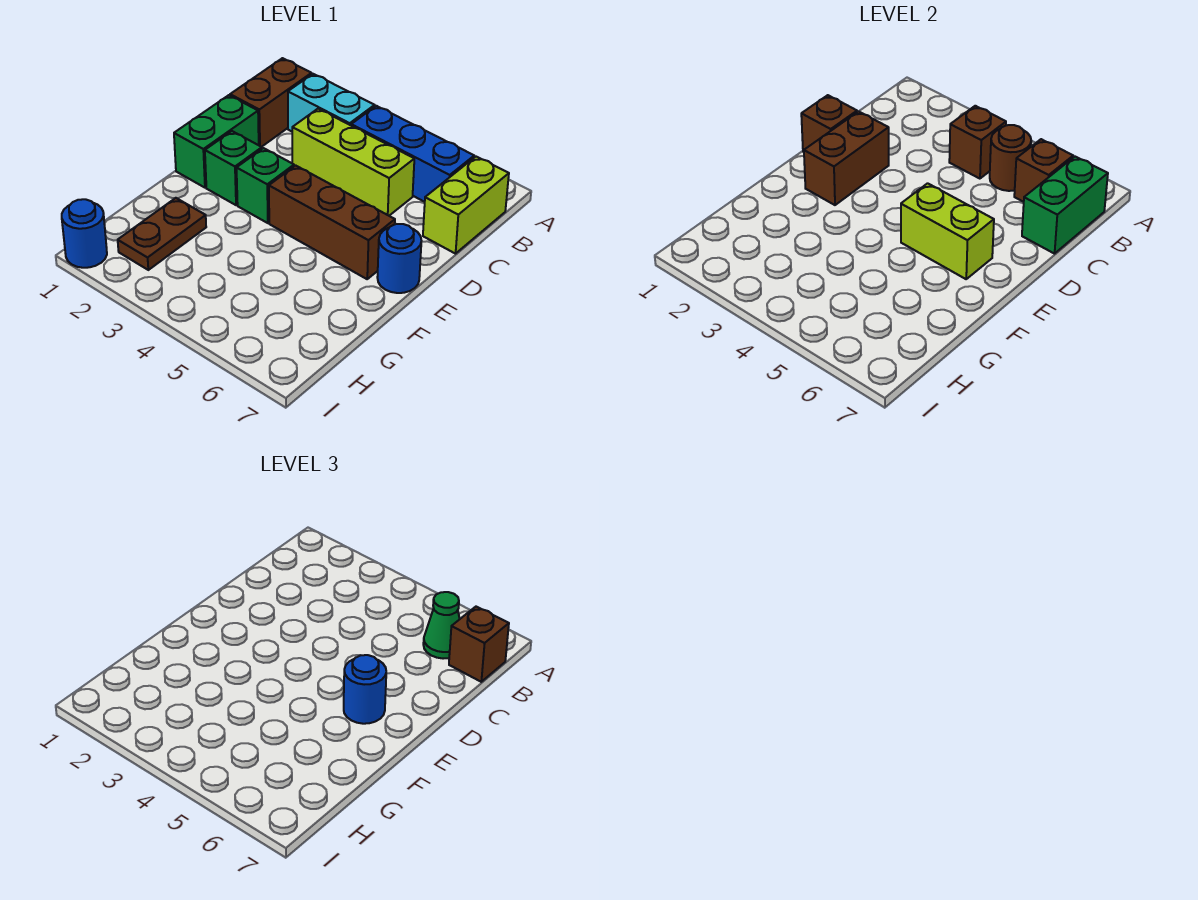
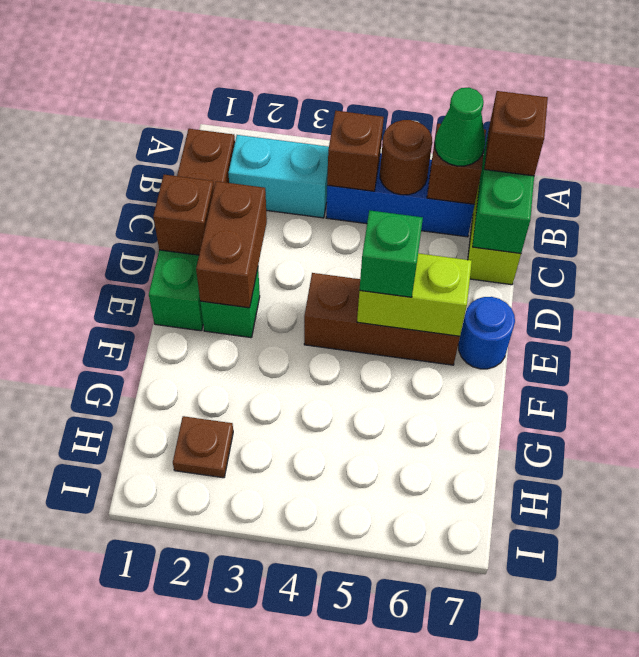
lime 1x3 brick [292,109,414,216] -> none
green 1x1 brick [237,148,294,223] -> green 1x1 brick moved to [360,210,423,297]
blue 1x1 round brick [344,655,386,724] -> none
brown 1x2 plate [118,198,206,270] -> brown 1x1 plate [173,416,233,478]
blue 1x1 round brick [62,199,107,268] -> none

